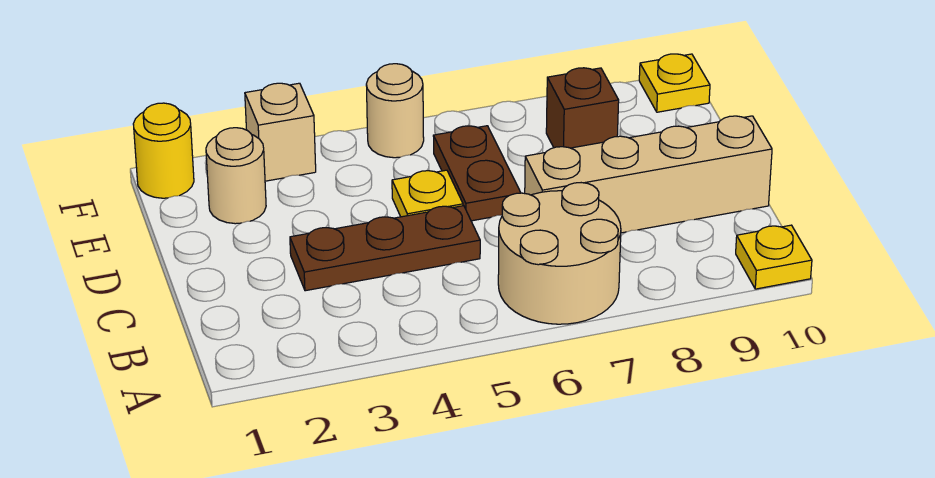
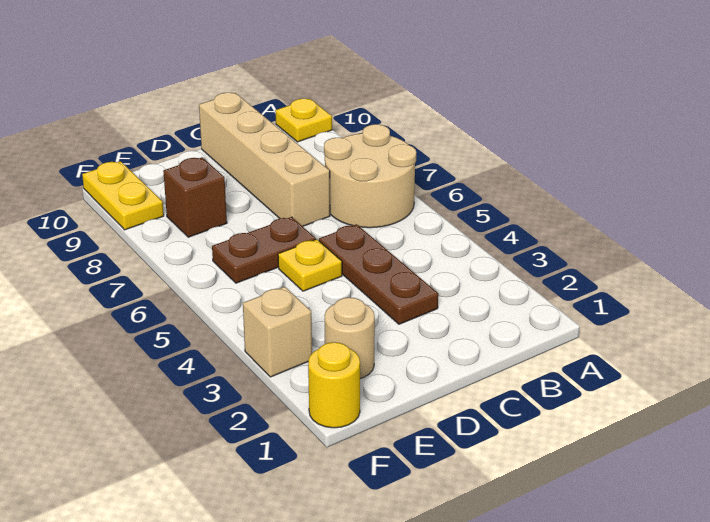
tan 1x1 round brick [366,64,424,158] -> none
yellow 1x1 plate [639,54,710,112] -> yellow 1x2 plate [82,161,164,230]

